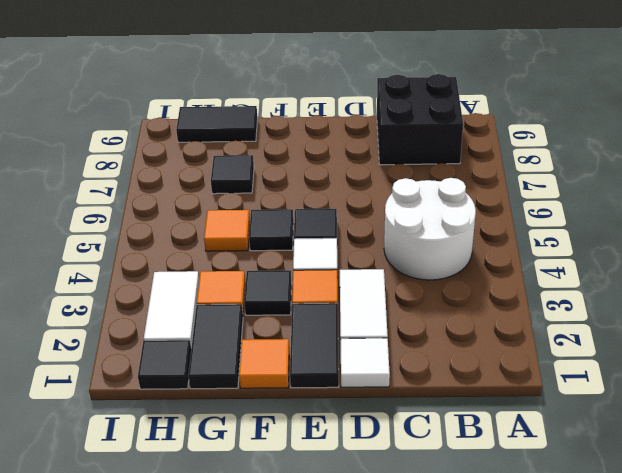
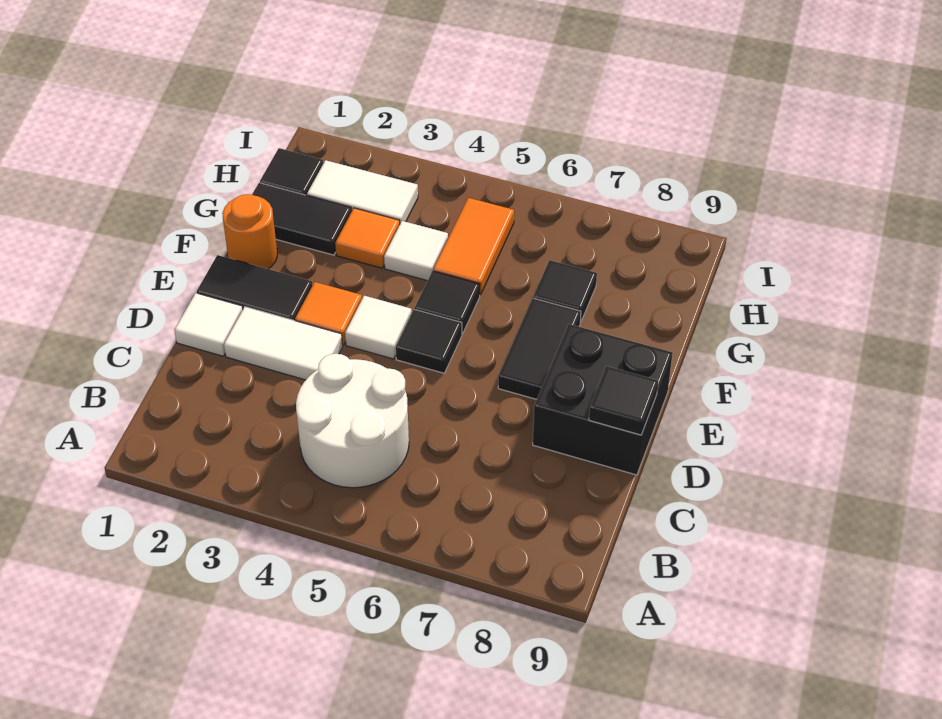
black 2x2 brick [377,74,463,165] -> black 2x2 brick moved to [533,324,673,475]
orange 1x1 tile [239,339,289,388] -> orange 1x1 round brick [222,194,277,269]
black 1x1 tile [244,270,292,315] -> black 1x1 tile moved to [589,366,658,435]
none -> white 1x1 tile [384,221,448,281]
orange 1x1 tile [204,210,250,251] -> orange 1x2 tile [433,198,514,295]
black 1x2 tile [176,106,258,142] -> black 1x2 tile moved to [498,298,581,399]

